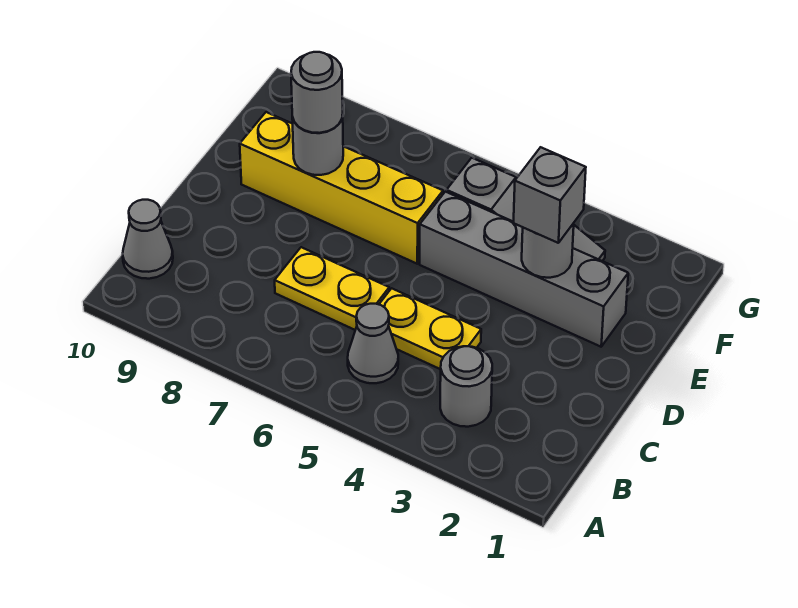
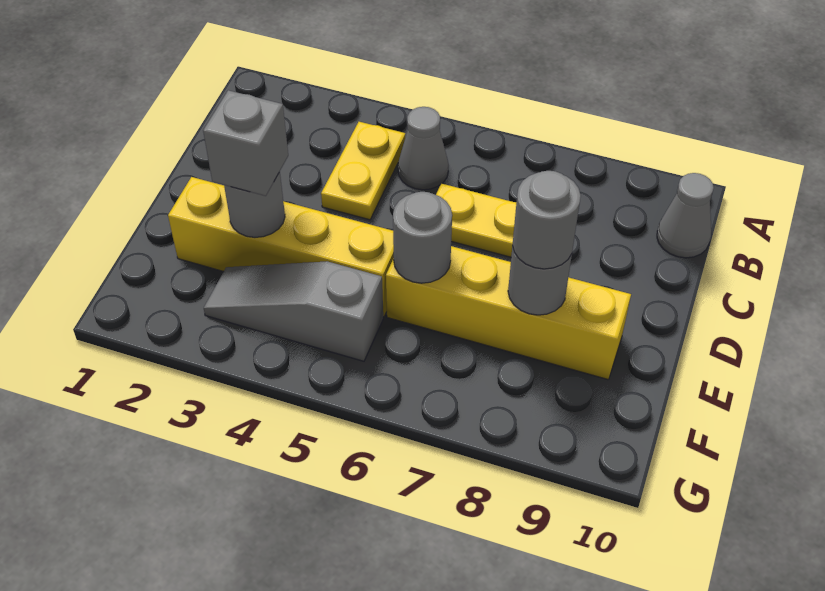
grey 1x1 round brick [440,346,492,427] -> grey 1x1 round brick moved to [393,192,452,283]
yellow 1x2 plate [379,288,481,369] -> yellow 1x2 plate turned to [321,122,405,220]
grey 1x4 brick [420,192,628,347] -> yellow 1x4 brick [168,177,394,317]

